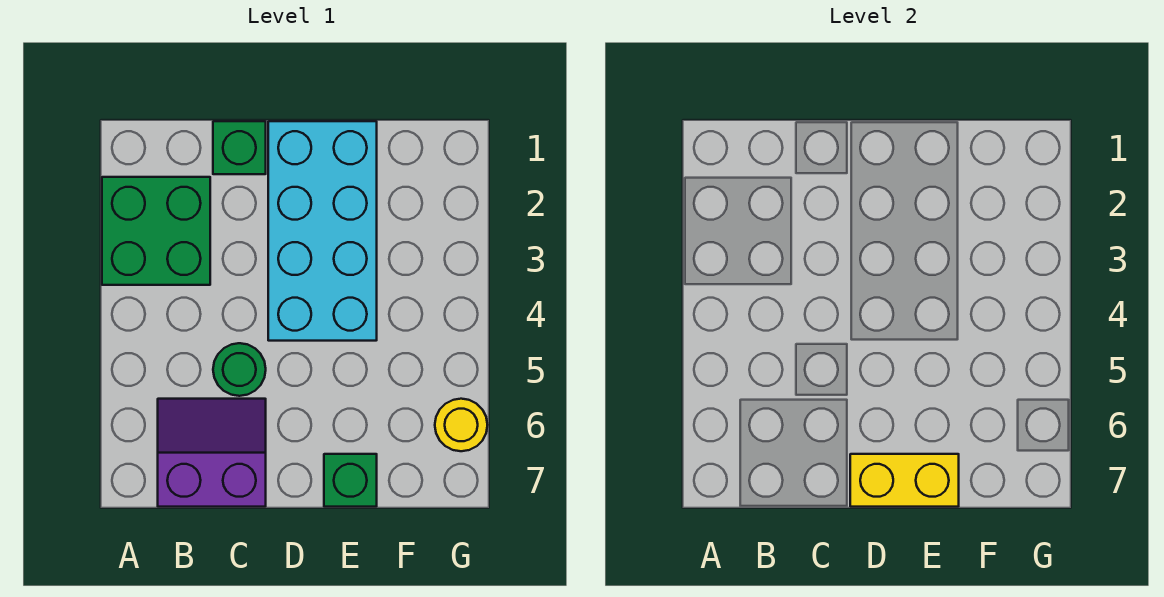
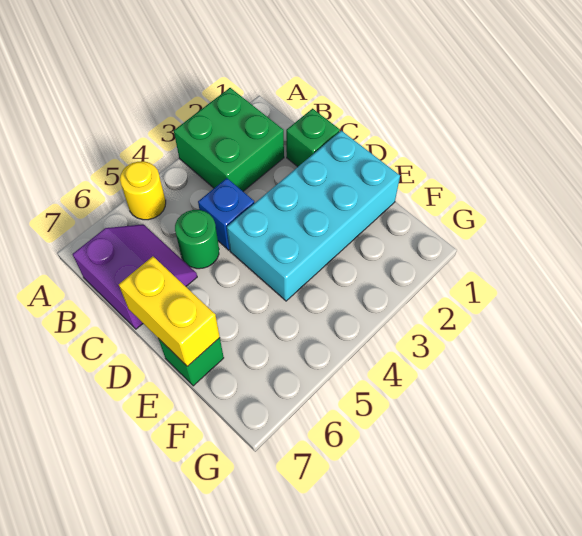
none -> blue 1x1 brick [198,178,254,250]
yellow 1x1 round brick [435,399,487,451] -> yellow 1x1 round brick moved to [120,161,166,220]

